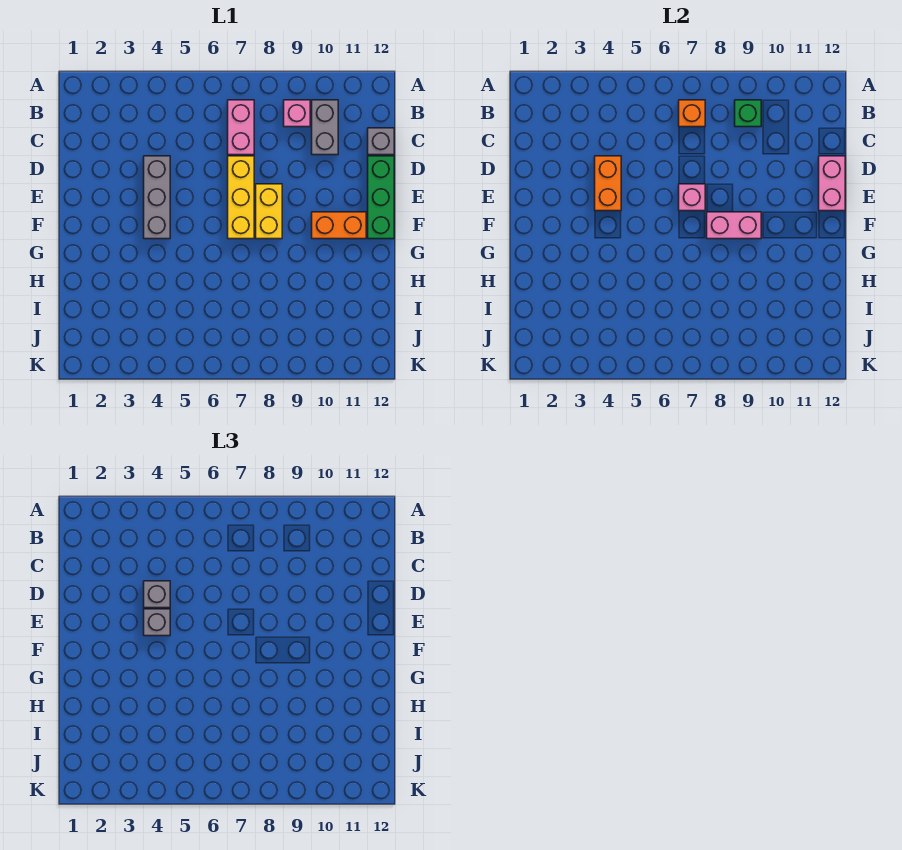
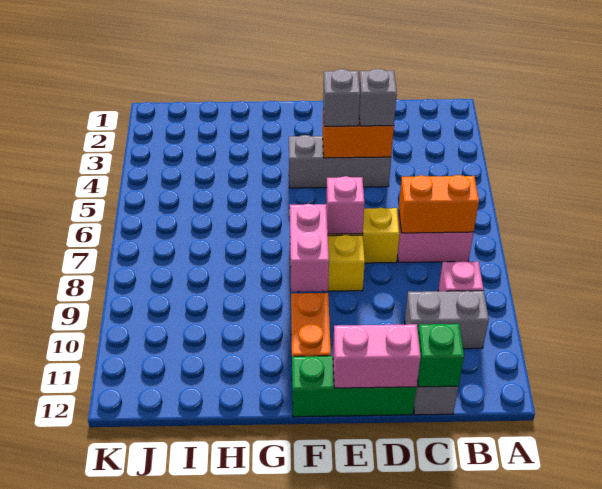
orange 1x1 brick [679,100,705,127] -> orange 1x2 brick [399,175,479,233]
green 1x1 brick [735,100,761,127] -> green 1x1 brick moved to [418,324,464,387]

